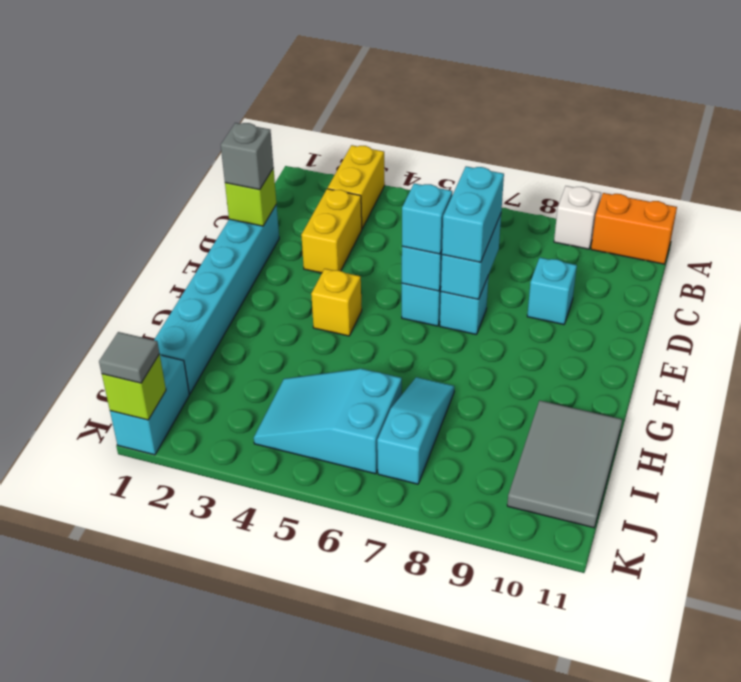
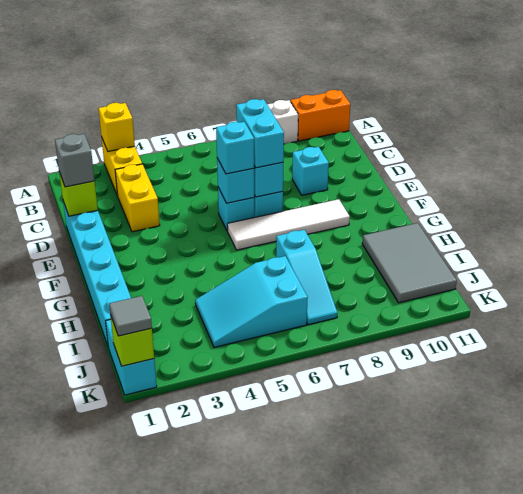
yellow 1x1 brick [311,269,362,336] -> yellow 1x1 brick moved to [99,103,135,151]
none -> white 1x4 tile [227,199,350,250]
cyan 1x3 slope [377,377,454,484] -> cyan 1x3 slope turned to [276,230,337,325]

